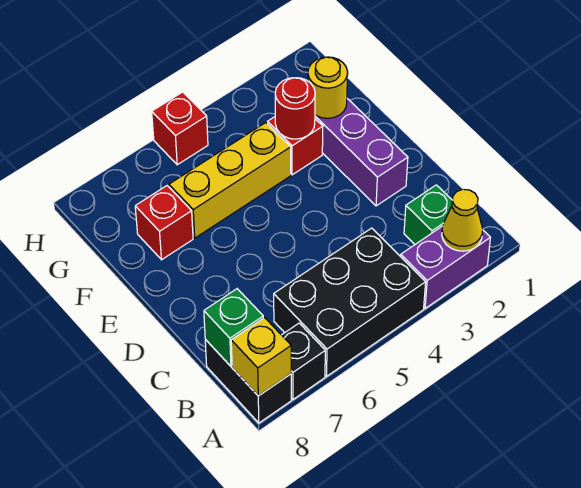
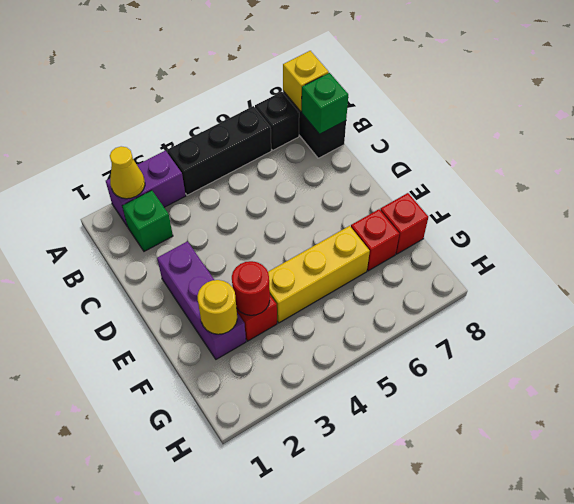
black 2x3 brick [274,228,426,376] -> black 1x3 brick [167,106,271,195]
red 1x1 brick [152,92,208,165] -> red 1x1 brick moved to [380,193,428,254]

